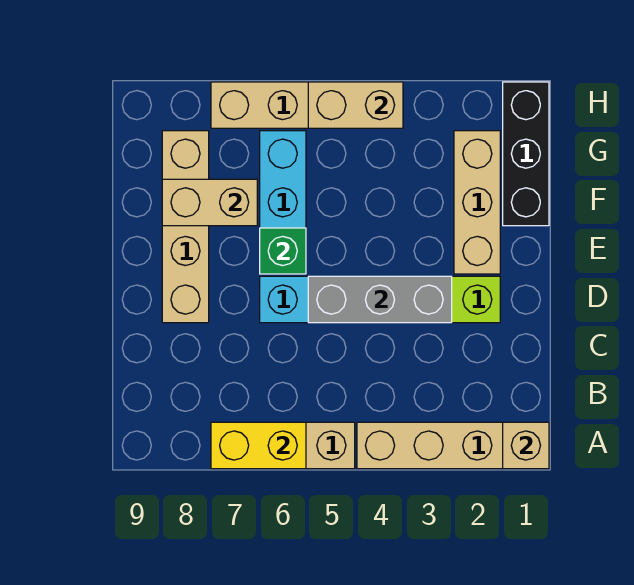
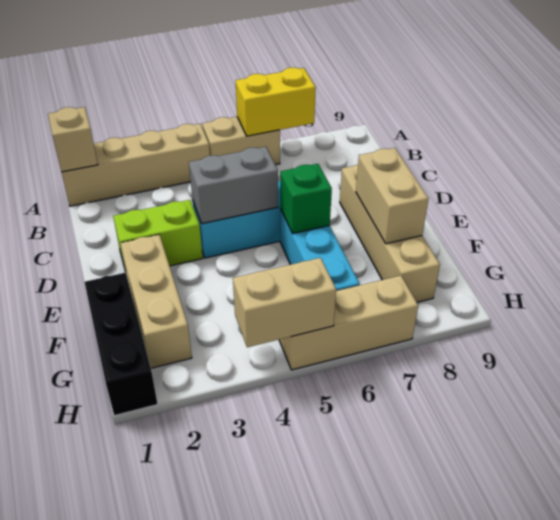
grey 1x3 brick [308,276,452,323] -> grey 1x2 brick [189,147,278,224]
tan 1x2 brick [162,179,257,226] -> tan 1x2 brick turned to [356,148,429,244]

